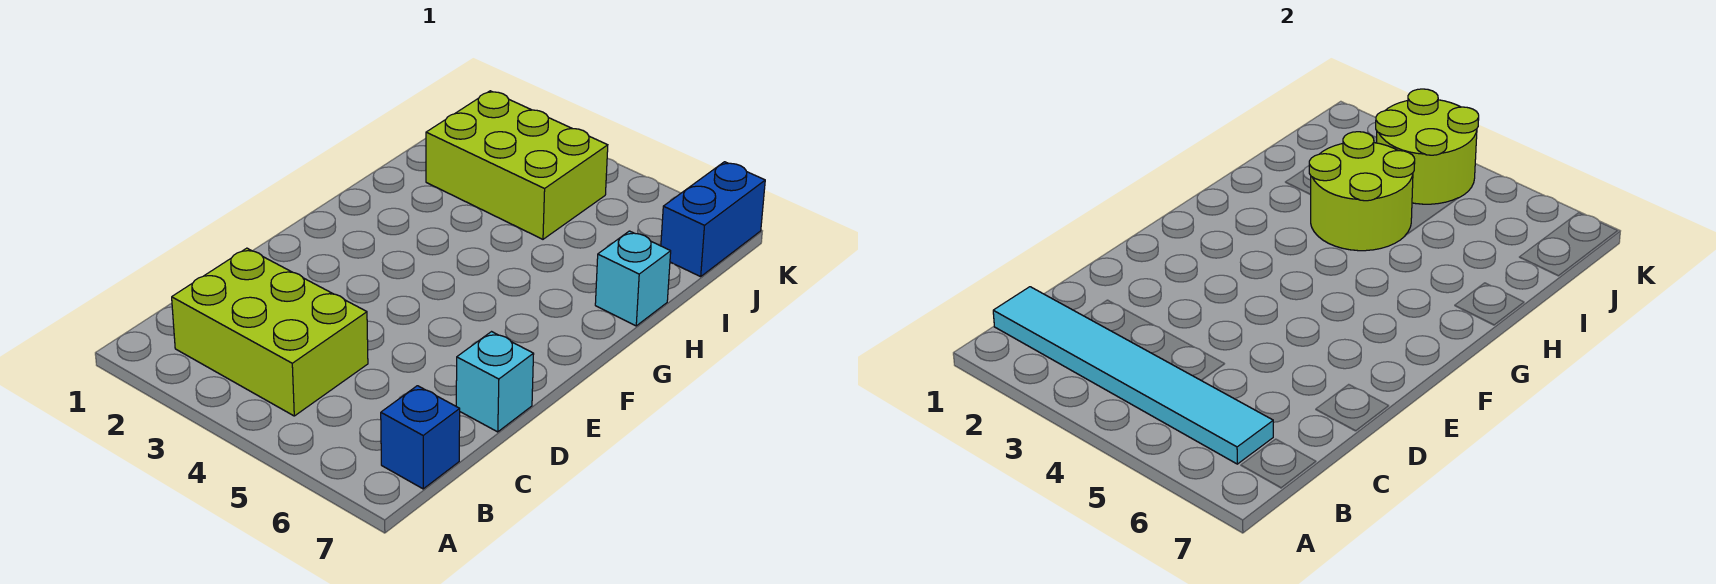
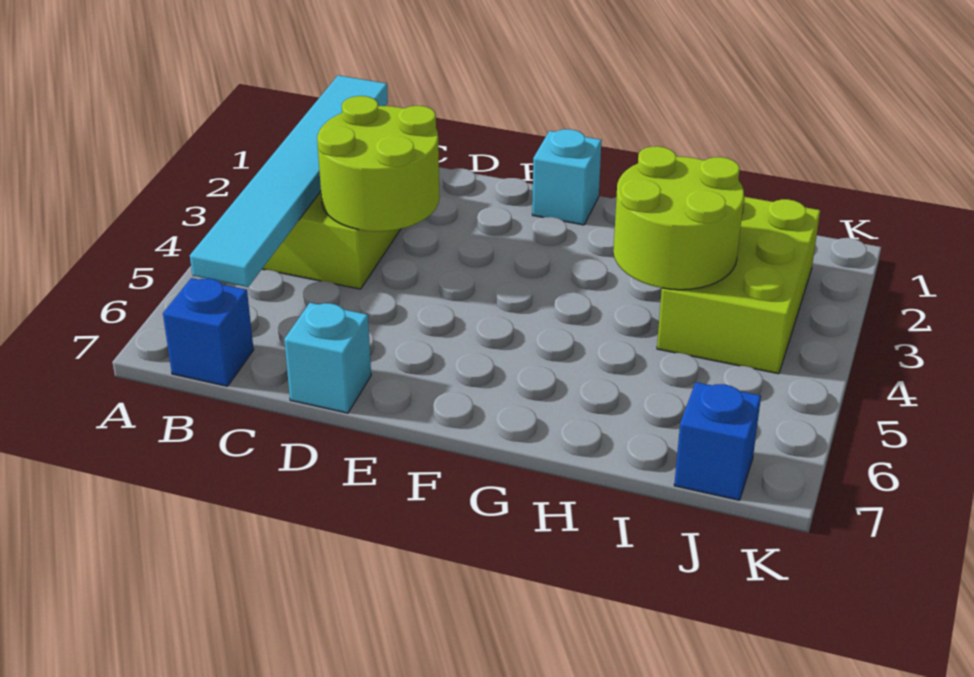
cyan 1x1 brick [595,231,671,326] -> cyan 1x1 brick moved to [532,129,602,225]
lime 2x2 round brick [1376,89,1479,204] -> lime 2x2 round brick moved to [317,96,439,231]
blue 1x2 brick [661,162,765,277] -> blue 1x1 brick [674,382,761,500]

